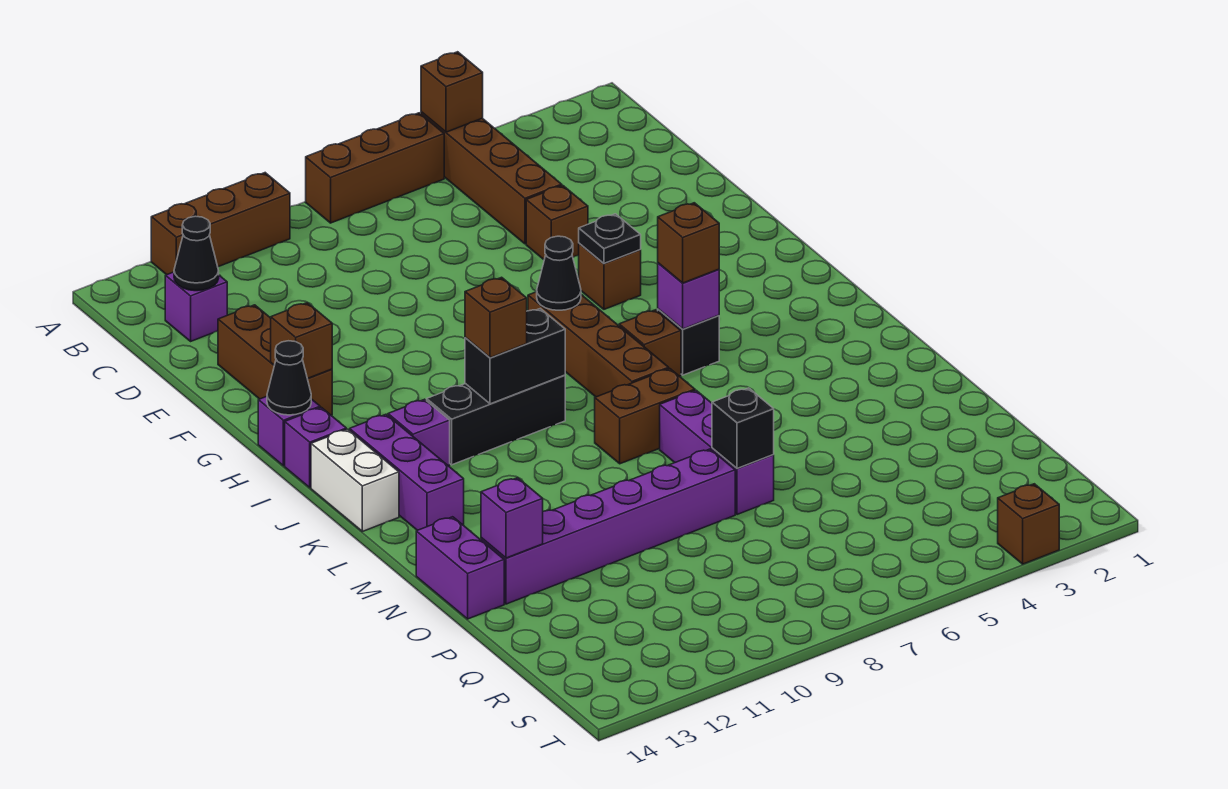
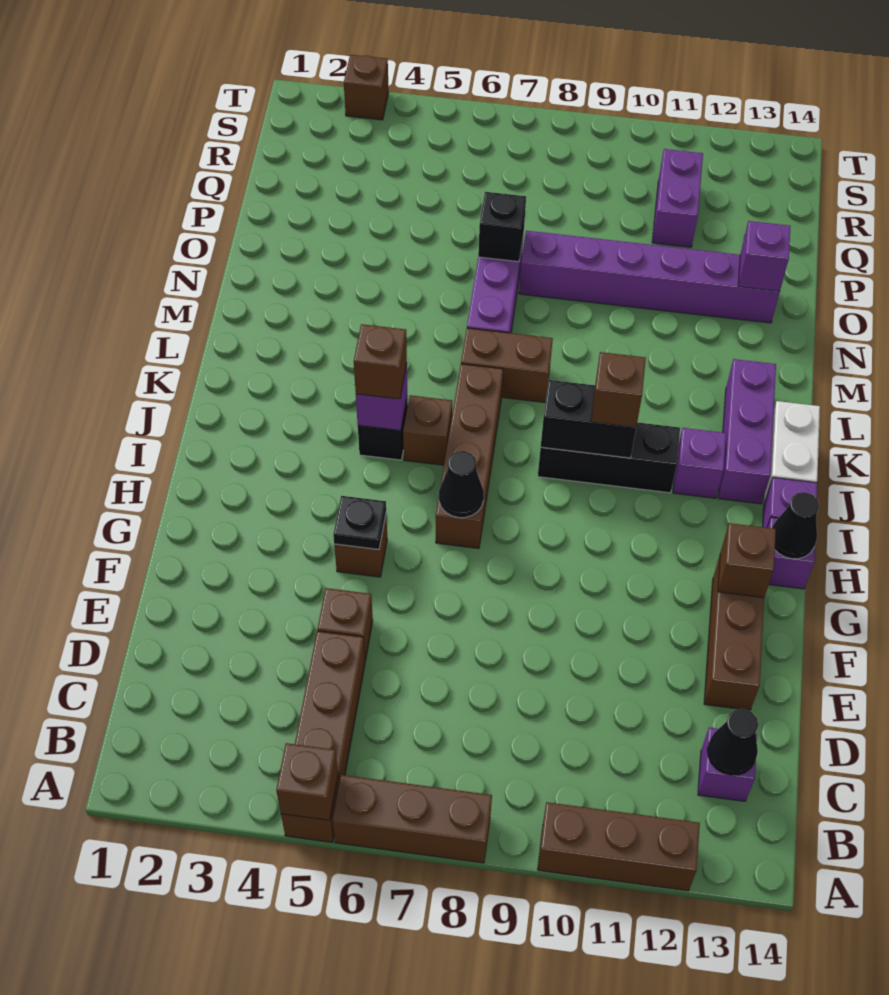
purple 1x2 brick [416,517,504,619] -> purple 1x2 brick moved to [652,149,703,247]

